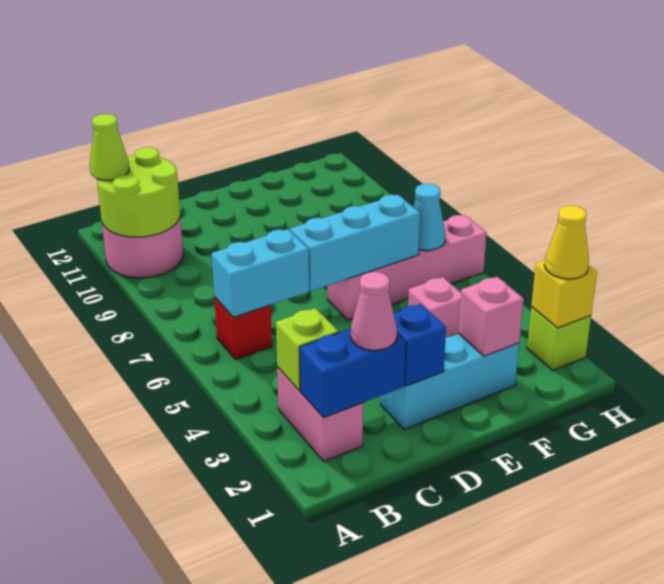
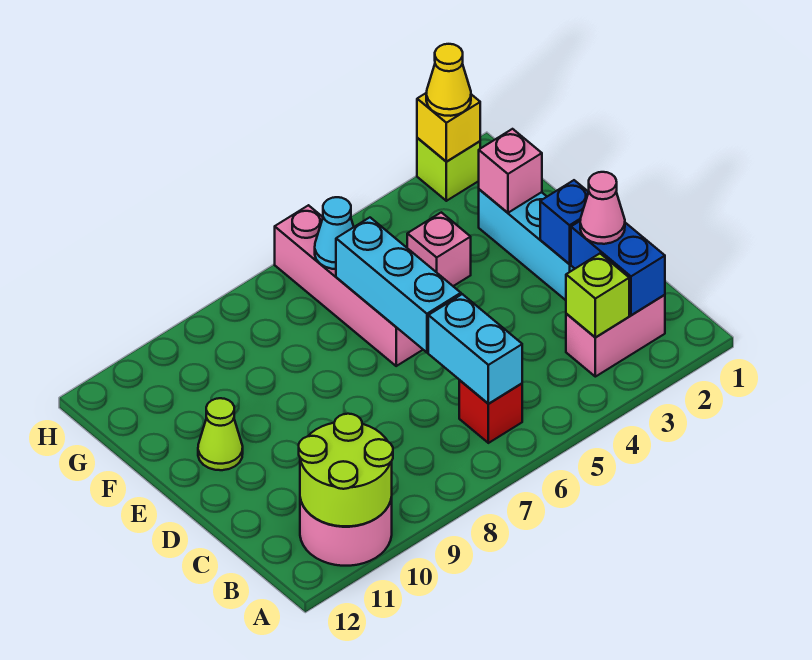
lime 1x1 cone [90,114,129,180] -> lime 1x1 cone moved to [198,398,243,470]

